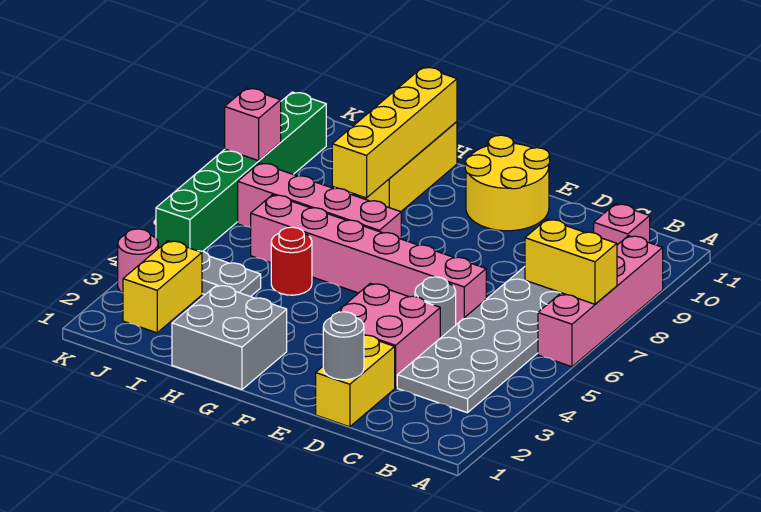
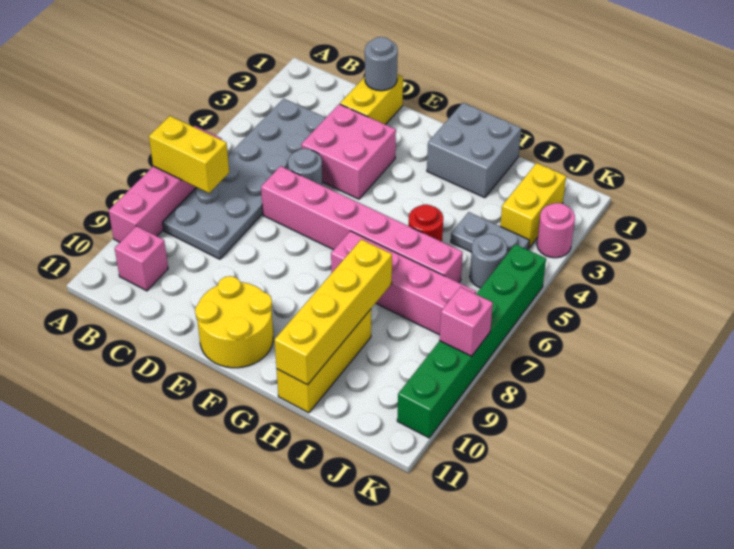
none -> grey 1x1 round brick [470,234,507,288]

